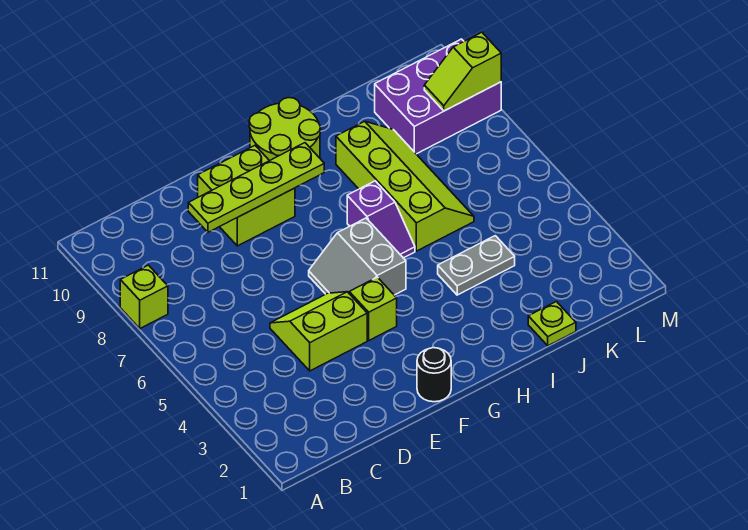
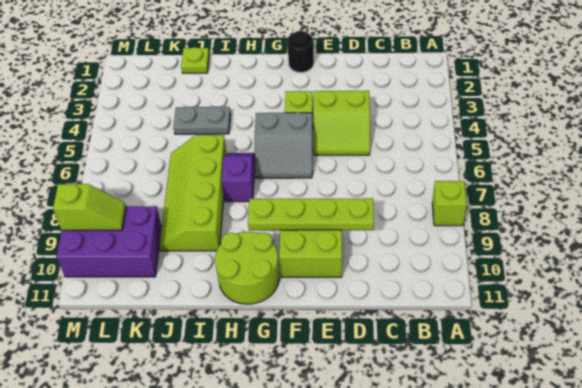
grey 2x2 slope [309,218,406,295] -> grey 2x2 slope turned to [255,112,313,178]

